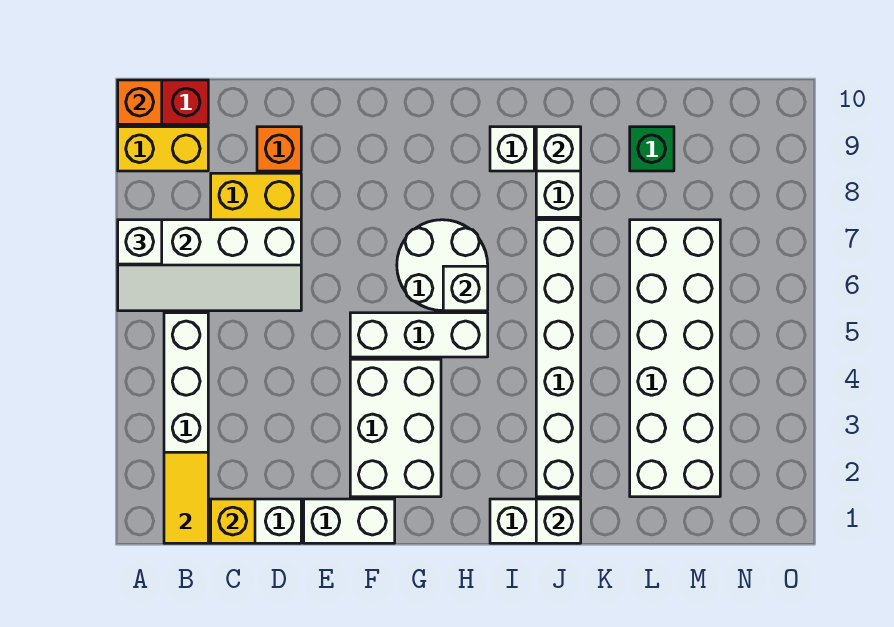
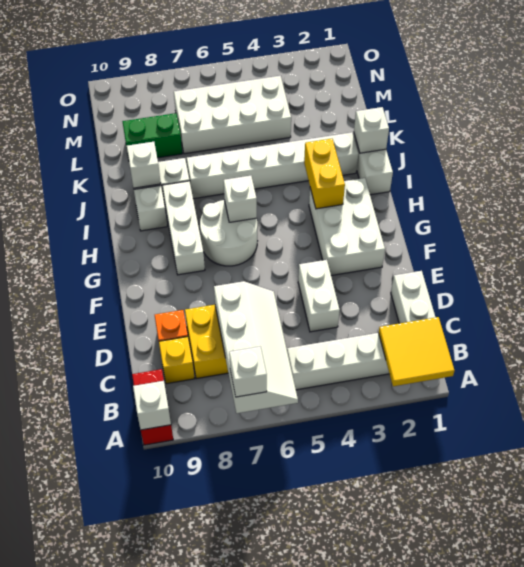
yellow 1x2 brick [118,127,208,171] -> yellow 1x2 brick moved to [304,139,345,209]
orange 1x1 brick [118,80,162,124] -> white 1x1 brick [133,381,171,430]
yellow 1x2 tile [164,452,208,543] -> yellow 2x2 tile [379,317,454,386]
yellow 1x1 brick [211,499,255,543] -> yellow 1x1 brick moved to [159,337,195,384]
white 1x2 brick [304,499,395,543] -> white 1x2 brick moved to [298,260,340,332]
white 2x3 brick [350,359,441,497] -> white 2x3 brick turned to [309,178,385,276]
white 1x3 brick [350,313,488,357] -> white 1x3 brick moved to [162,181,205,275]
white 2x6 brick [630,220,720,497] -> white 2x4 brick [174,76,291,154]
green 1x1 brick [630,127,674,171] -> green 1x2 brick [122,113,182,159]

